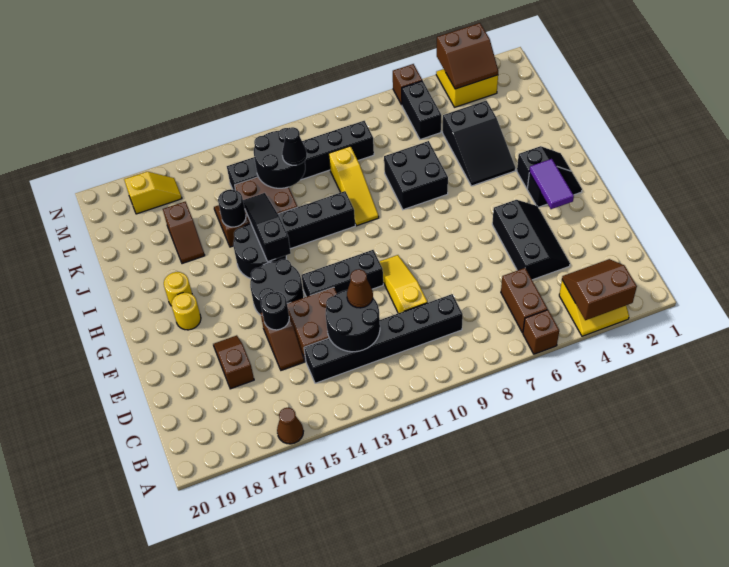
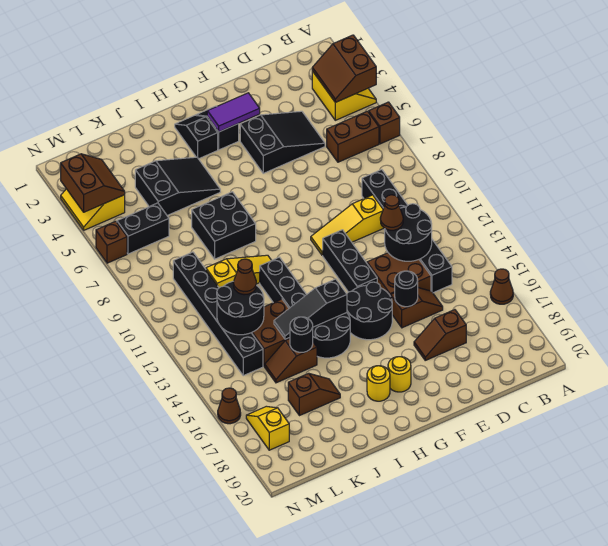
black 2x3 slope [492,200,570,280] -> black 2x3 slope turned to [240,111,325,173]
black 1x1 cone [282,127,307,165] -> brown 1x1 cone [234,259,256,295]
none -> brown 1x1 cone [218,388,241,424]

